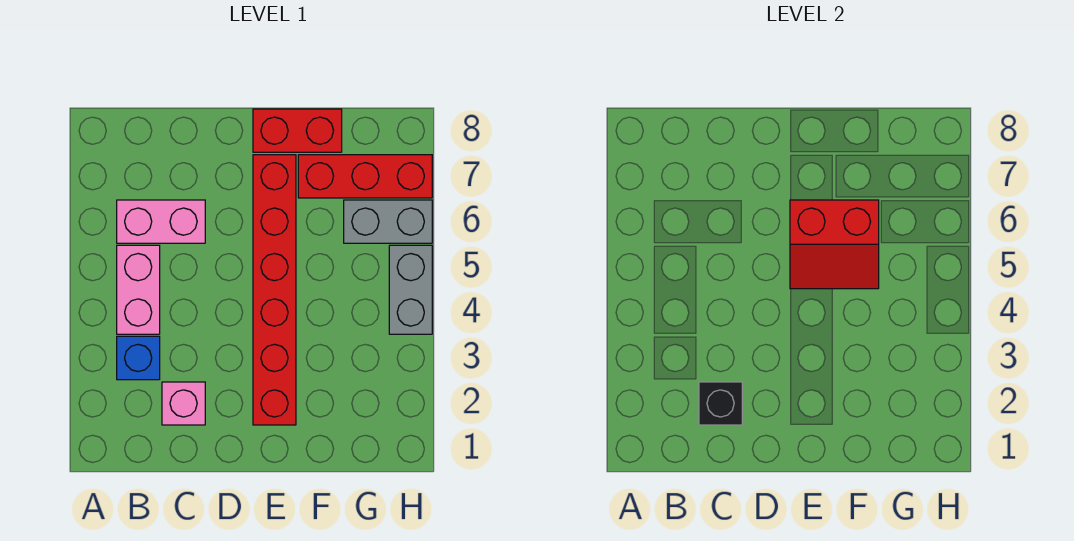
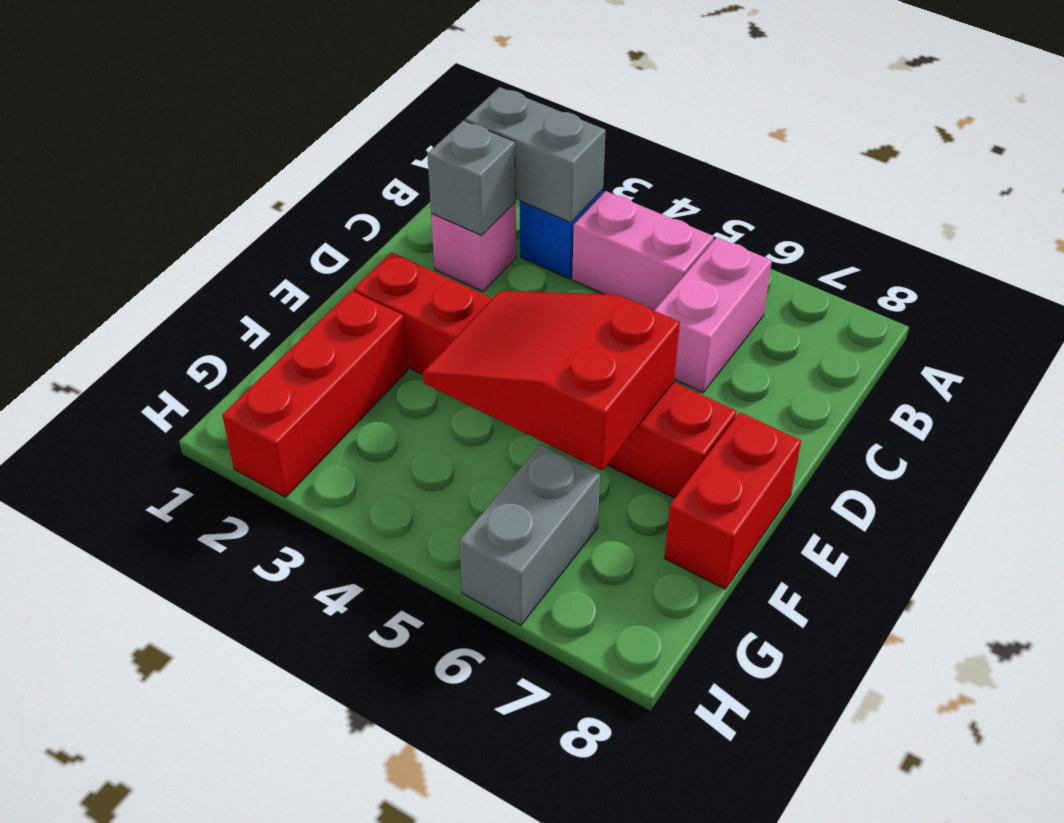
black 1x1 brick [699,382,742,425] -> grey 1x1 brick [427,120,516,235]
red 2x2 slope [790,200,879,289] -> red 2x3 slope [423,291,680,471]
red 1x3 brick [298,155,432,198] -> red 1x3 brick moved to [222,291,408,497]
grey 1x2 brick [389,245,432,334] -> grey 1x2 brick moved to [465,87,606,223]

